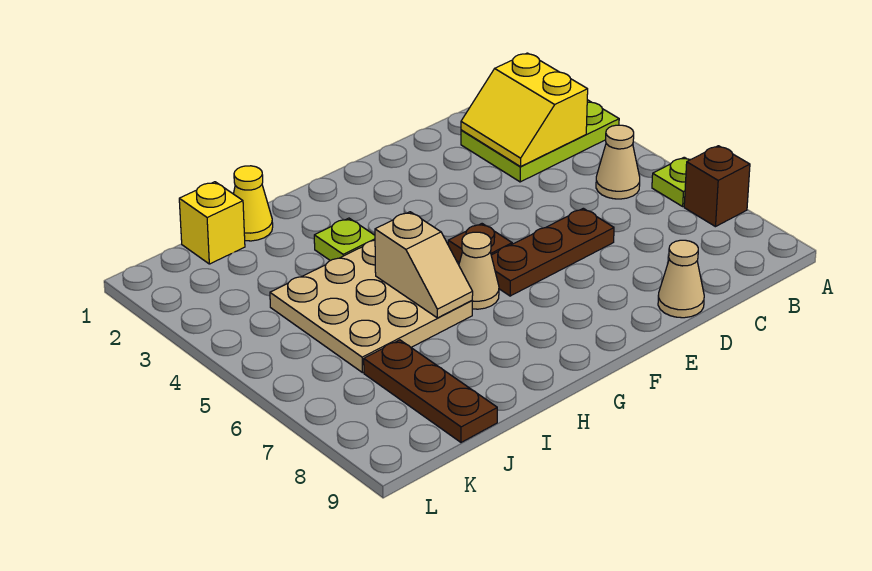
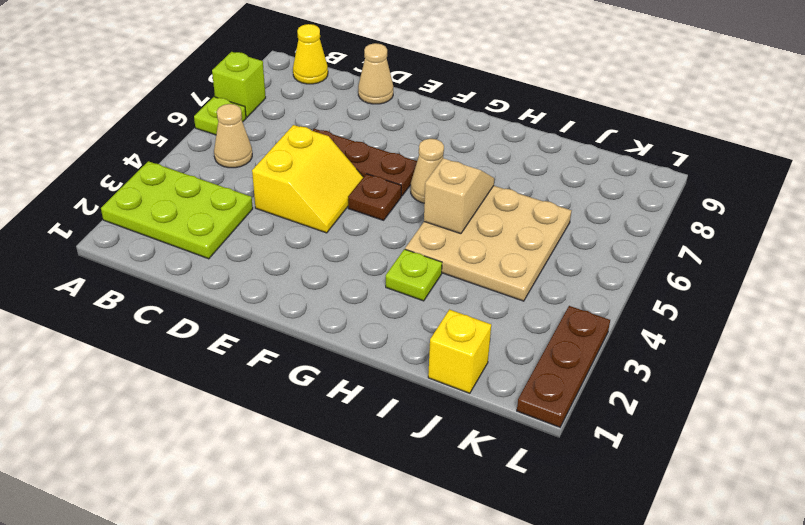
brown 1x1 brick [684,146,750,227] -> lime 1x1 brick [212,52,266,117]
yellow 2x2 slope [461,53,588,167] -> yellow 2x2 slope moved to [252,125,363,233]
yellow 1x1 cone [233,166,273,241] -> yellow 1x1 cone moved to [293,24,328,84]
brown 1x3 plate [364,340,497,442] -> brown 1x3 plate moved to [517,306,610,427]

